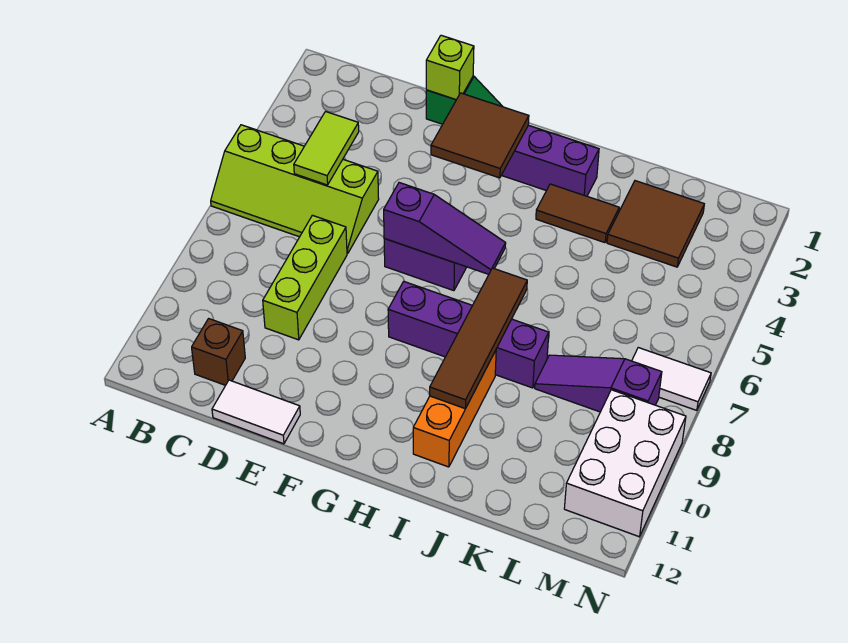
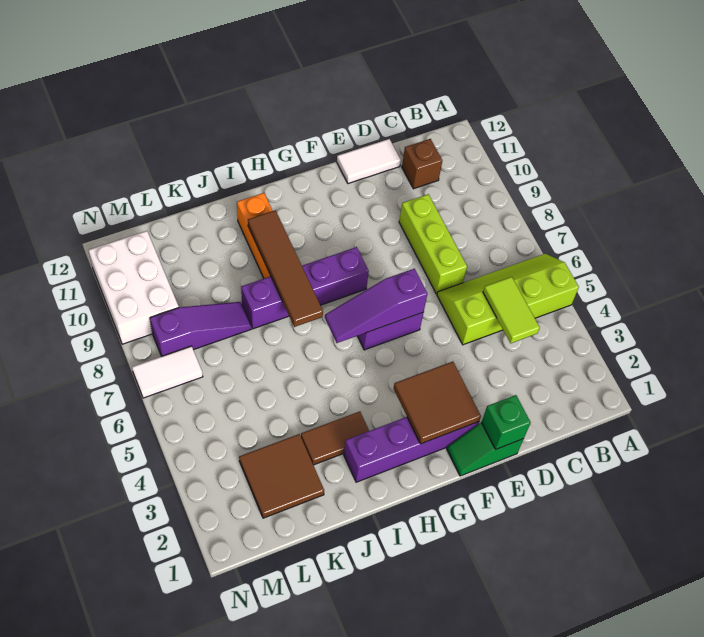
lime 1x1 brick [426,35,474,100] -> green 1x1 brick [482,395,531,449]

